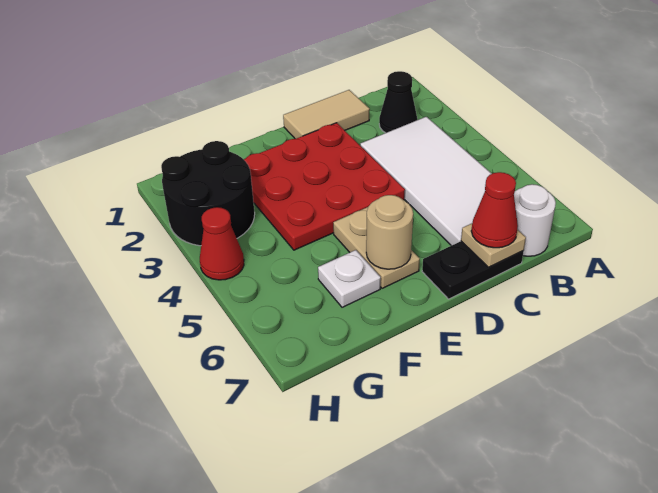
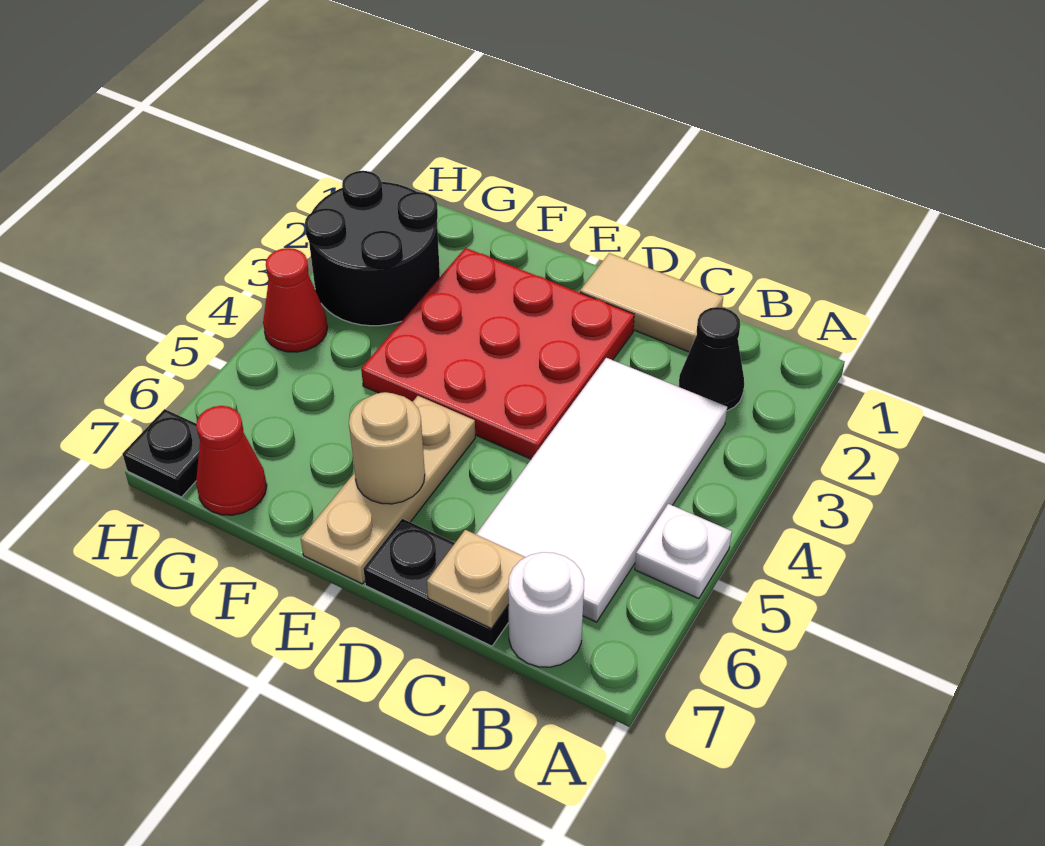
red 1x1 cone [471,172,518,248] -> red 1x1 cone moved to [196,406,267,515]
tan 1x2 plate [333,207,420,288] -> tan 1x3 plate [301,396,475,584]
white 1x1 plate [318,250,381,307] -> white 1x1 plate moved to [635,504,732,599]
none -> black 1x1 plate [123,409,200,497]

